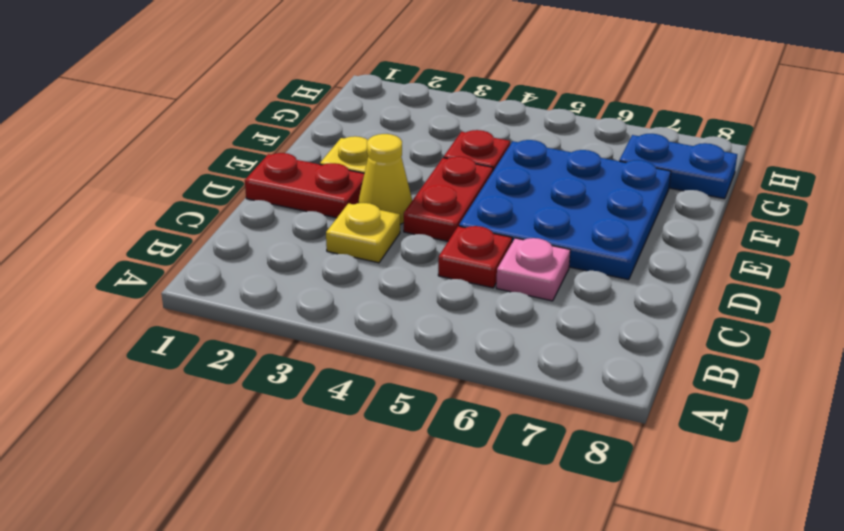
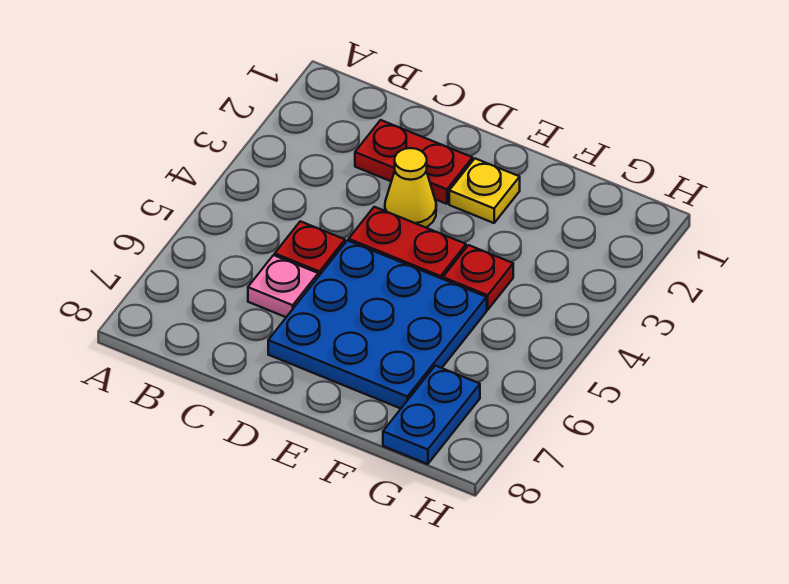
yellow 1x1 plate [326,203,400,263] -> none
red 1x2 plate [245,153,364,218] -> red 1x2 plate turned to [355,120,473,204]

